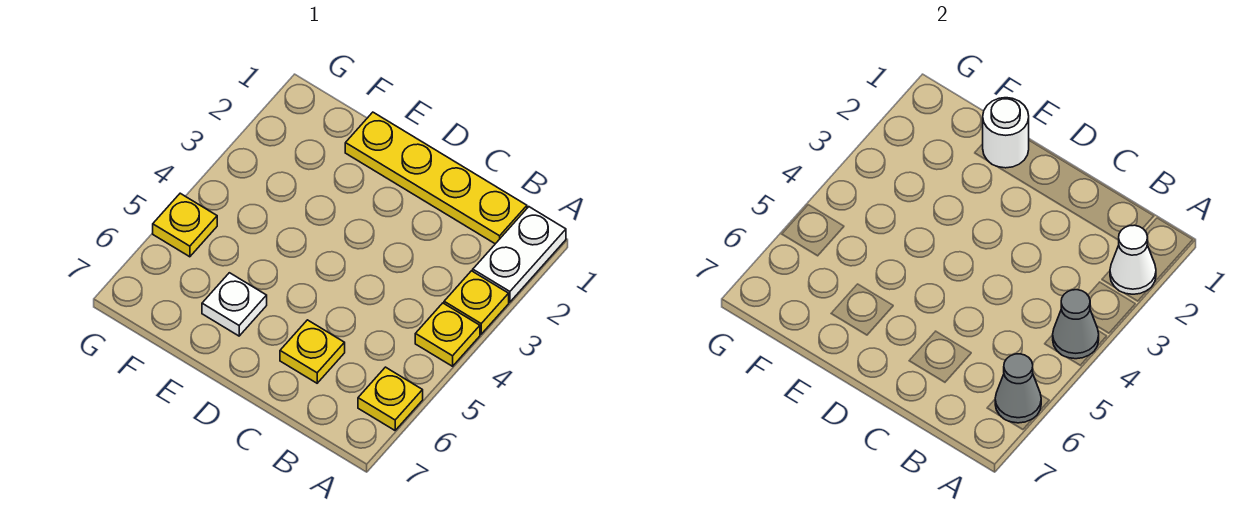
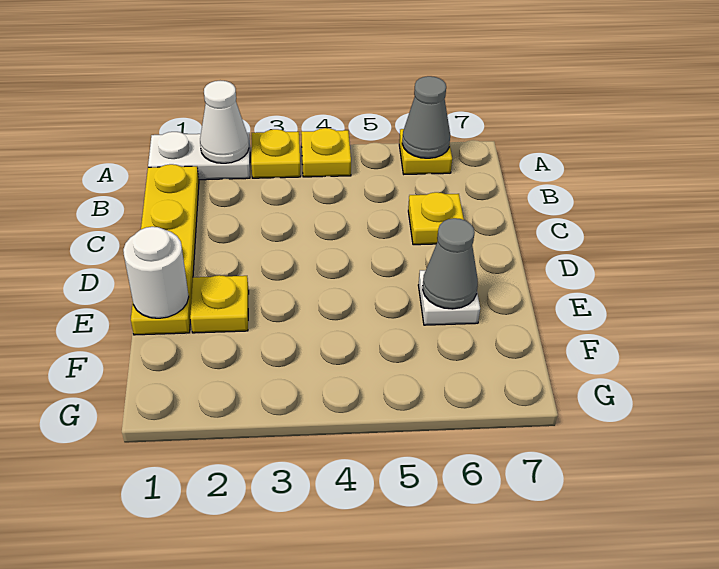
grey 1x1 cone [1053,290,1099,359] -> grey 1x1 cone moved to [423,218,478,309]
yellow 1x1 plate [153,193,217,257] -> yellow 1x1 plate moved to [190,275,249,333]

